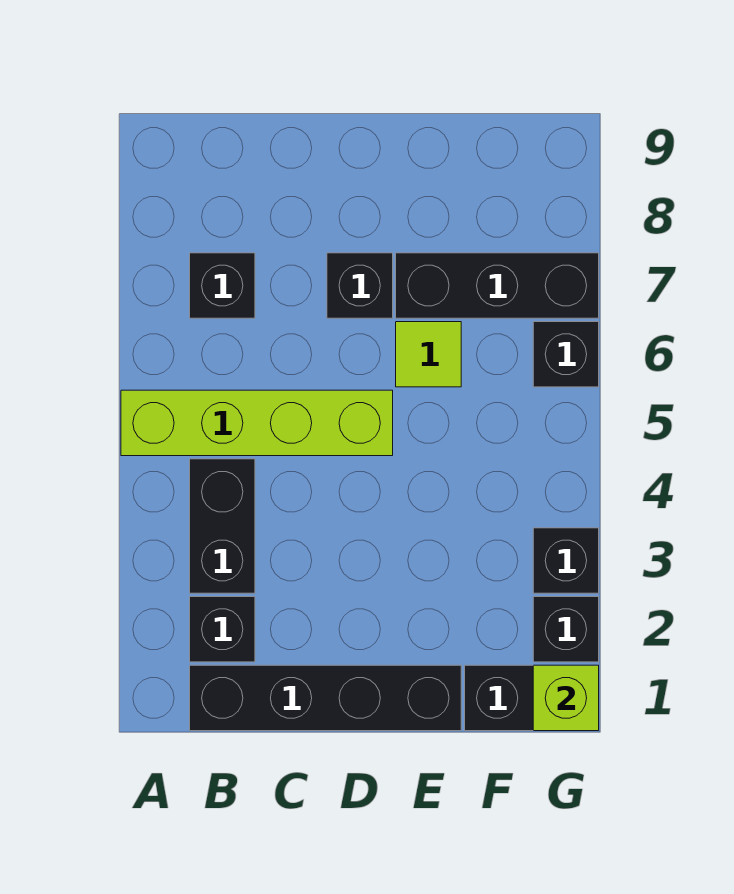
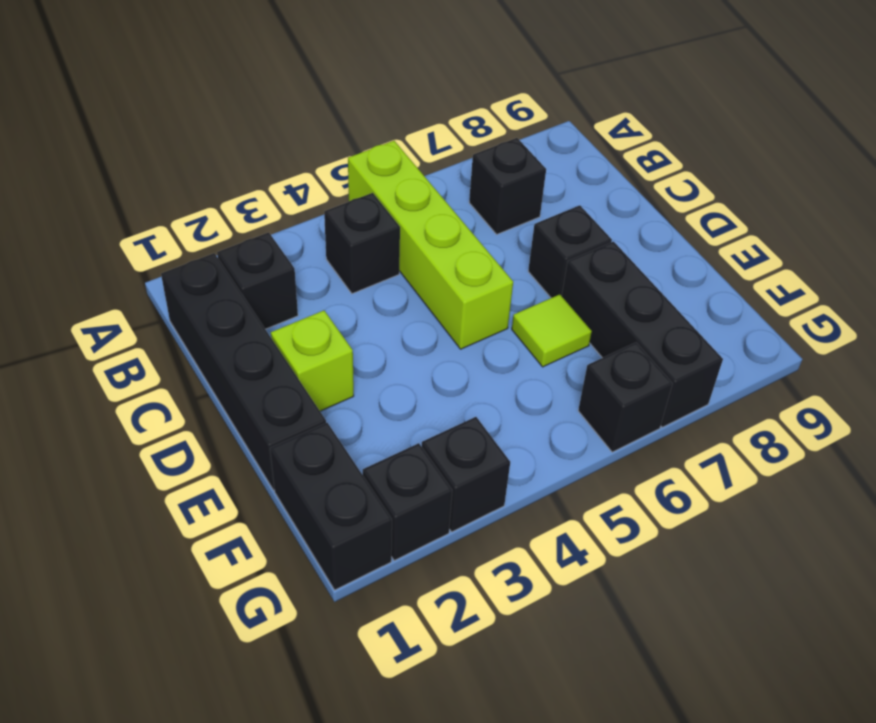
black 1x2 brick [190,459,255,593] -> black 1x1 brick [324,193,400,294]
lime 1x1 brick [533,665,599,731] -> lime 1x1 brick moved to [271,310,354,411]

